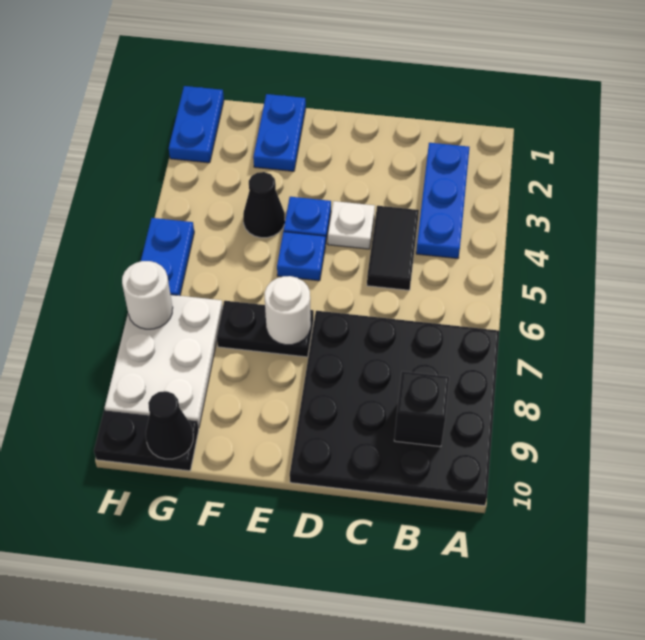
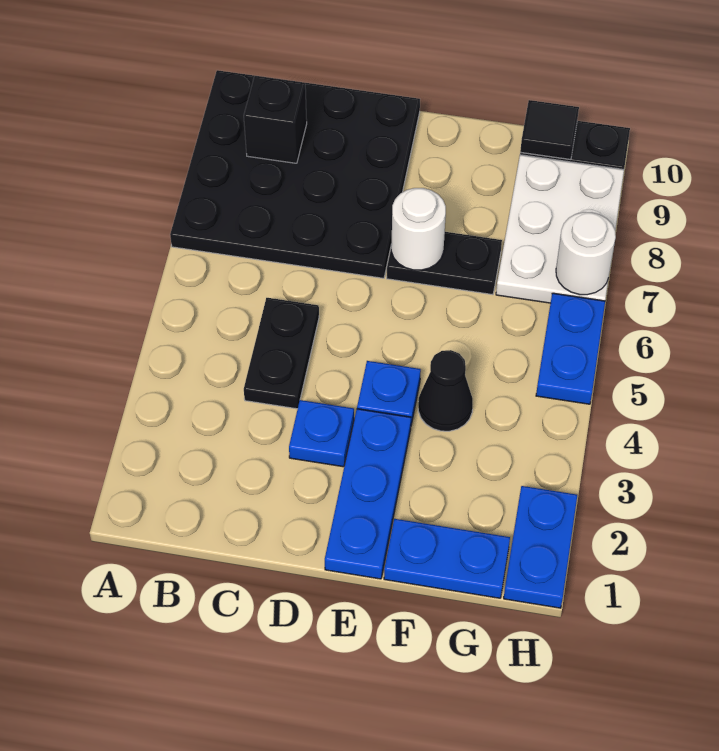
blue 1x3 plate [416,143,470,258] -> blue 1x3 plate moved to [325,409,411,579]
black 1x2 tile [367,206,419,290] -> black 1x2 plate [244,298,319,409]
white 1x1 plate [328,201,375,249] -> none
blue 1x1 plate [277,232,325,281] -> blue 1x1 plate moved to [289,400,354,467]
blue 1x2 plate [253,94,306,171] -> blue 1x2 plate turned to [384,519,510,598]
black 1x1 cone [146,391,193,459] -> black 1x1 tile [520,100,579,159]

